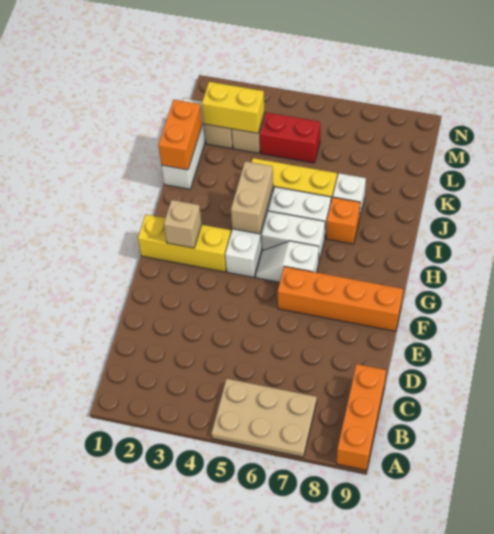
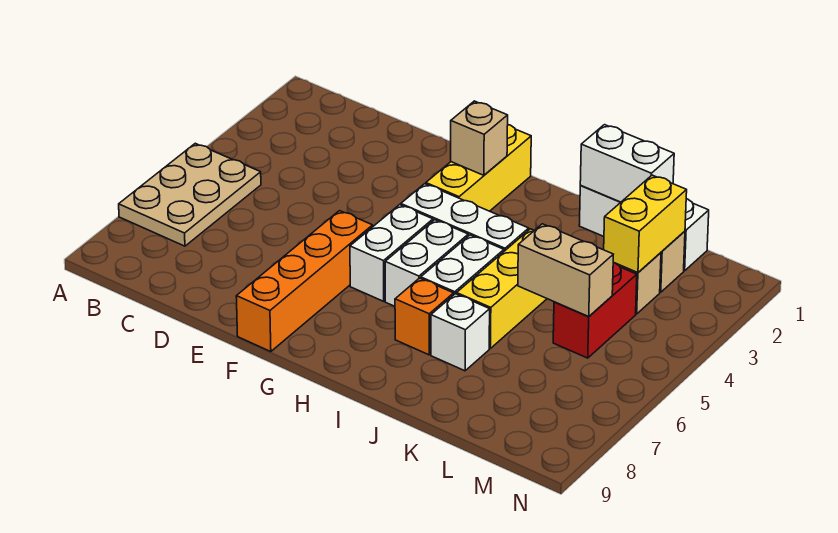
orange 1x3 brick [337,364,386,470] -> none
white 1x2 slope [256,241,319,282] -> white 1x2 brick [350,205,433,301]
tan 1x2 brick [231,161,273,234] -> tan 1x2 brick moved to [518,224,613,316]
orange 1x2 brick [158,100,202,170] -> white 1x2 brick [580,125,674,202]

